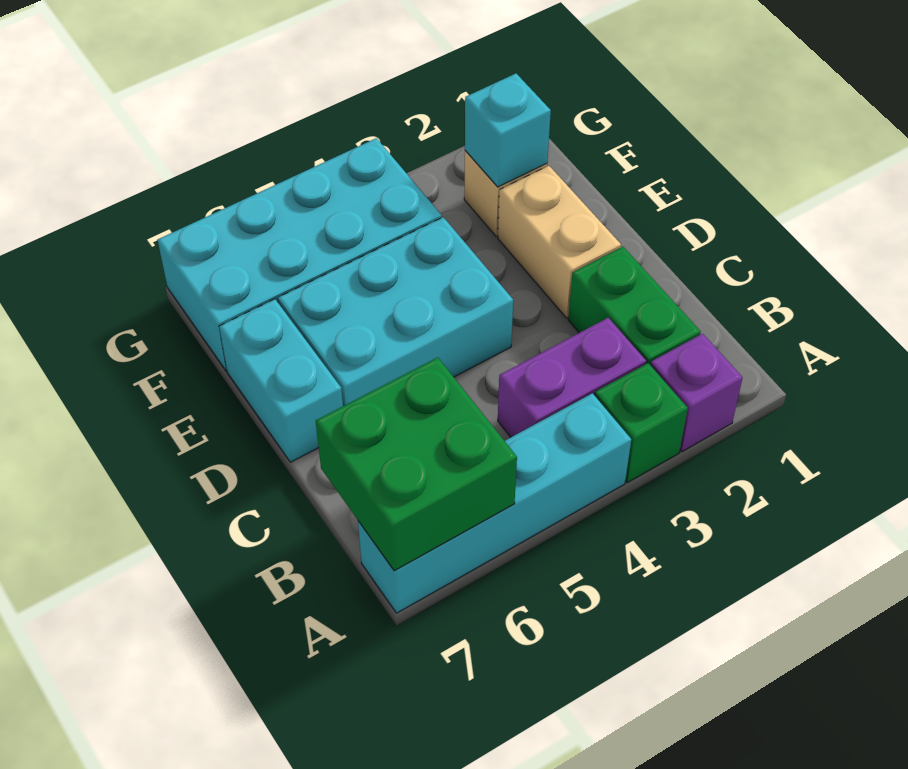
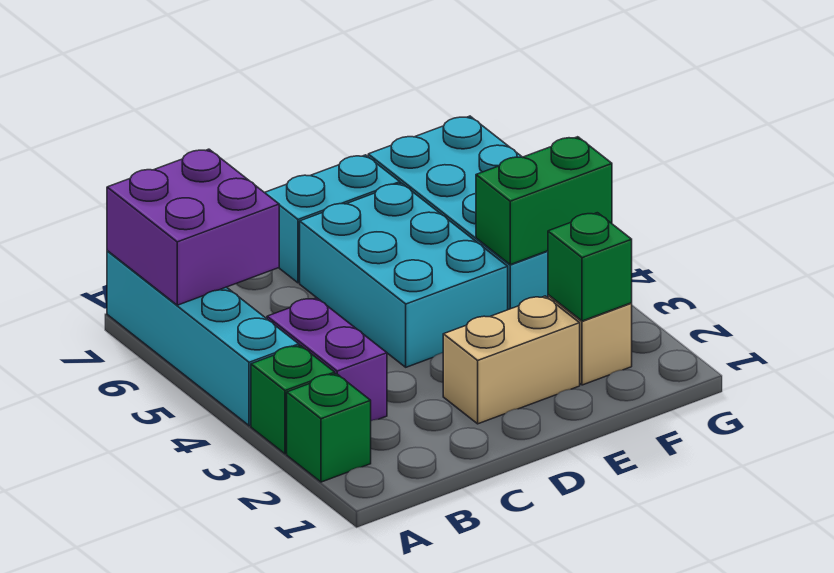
purple 1x1 brick [650,334,743,452] -> green 1x1 brick [287,374,371,482]
green 2x2 brick [316,358,517,571] -> purple 2x2 brick [107,149,279,305]
green 1x2 brick [568,247,701,364] -> green 1x2 brick moved to [476,137,612,265]
cyan 1x1 brick [465,74,551,187] -> green 1x1 brick [548,213,632,321]

